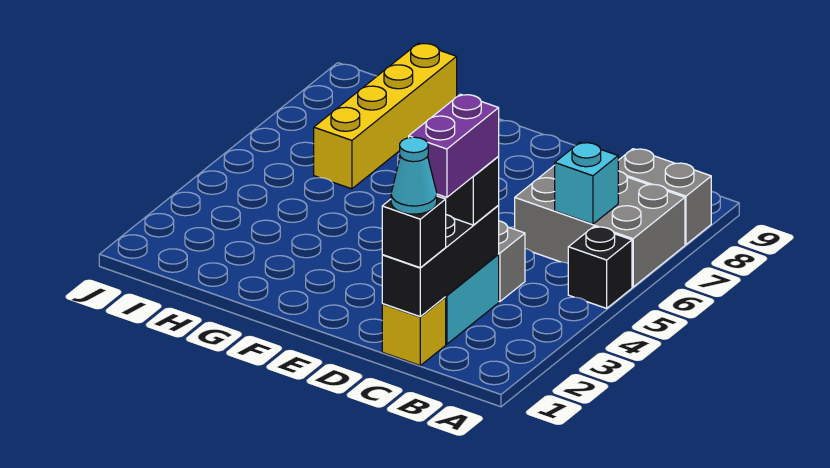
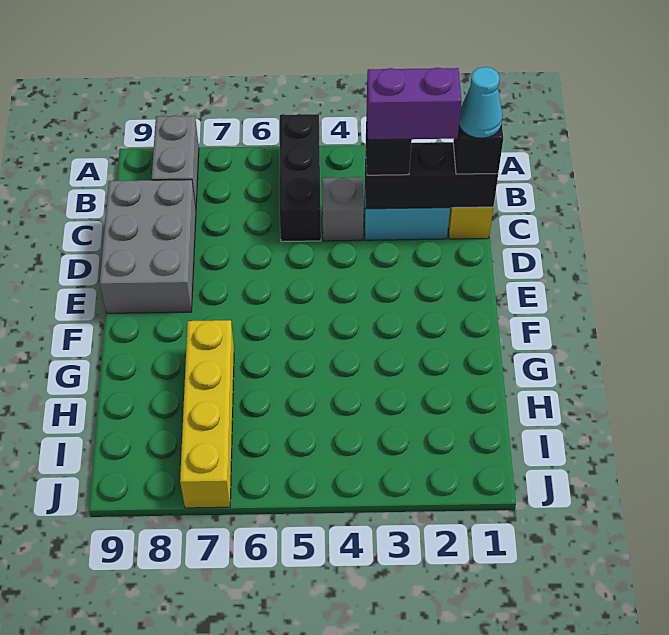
black 1x1 brick [568,227,632,308] -> black 1x3 brick [279,114,321,242]
grey 2x3 brick [515,165,685,287] -> grey 2x3 brick moved to [100,180,196,313]
cyan 1x1 brick [555,142,618,224] -> none
yellow 1x4 brick [314,43,457,189] -> yellow 1x4 brick turned to [180,320,234,508]

